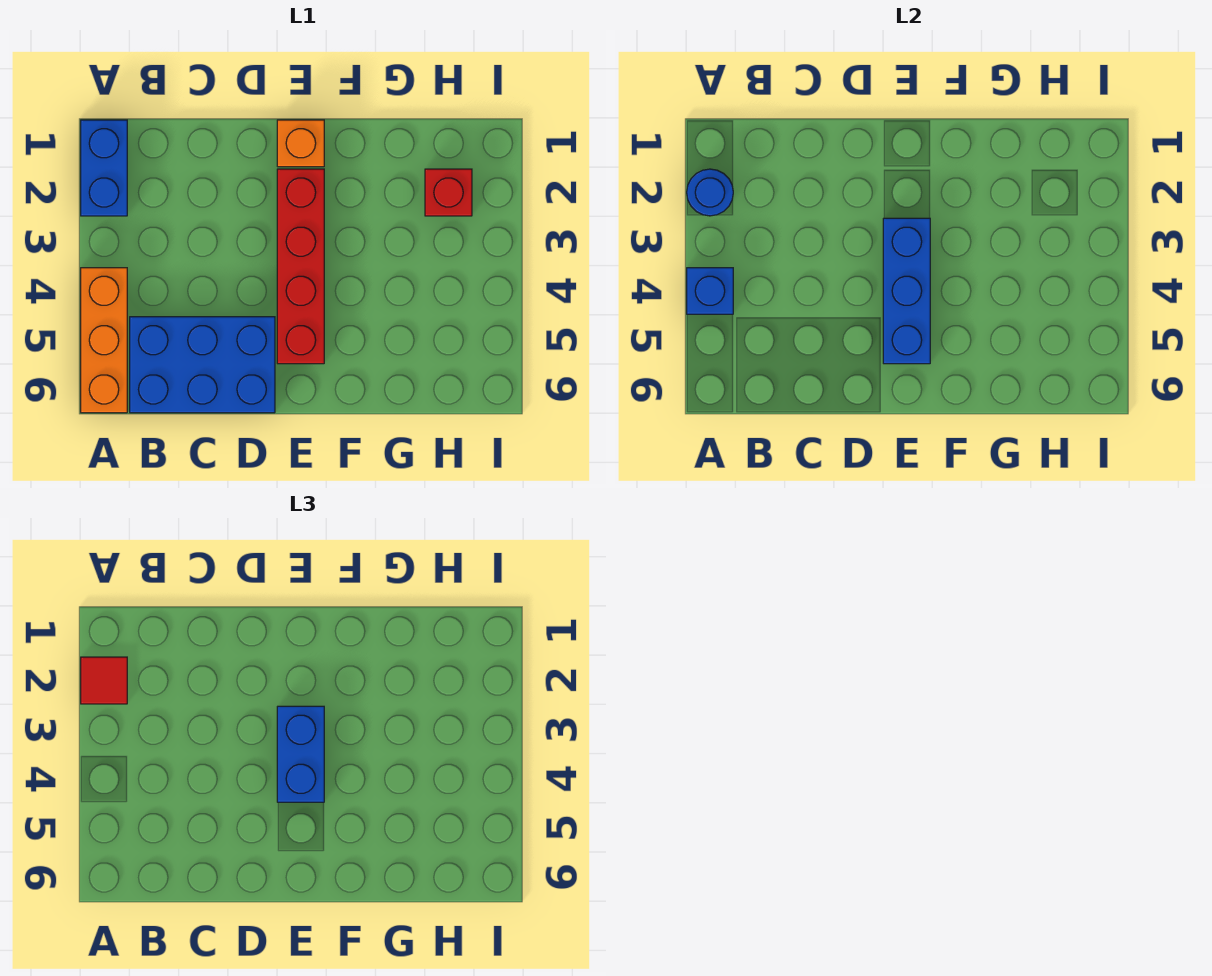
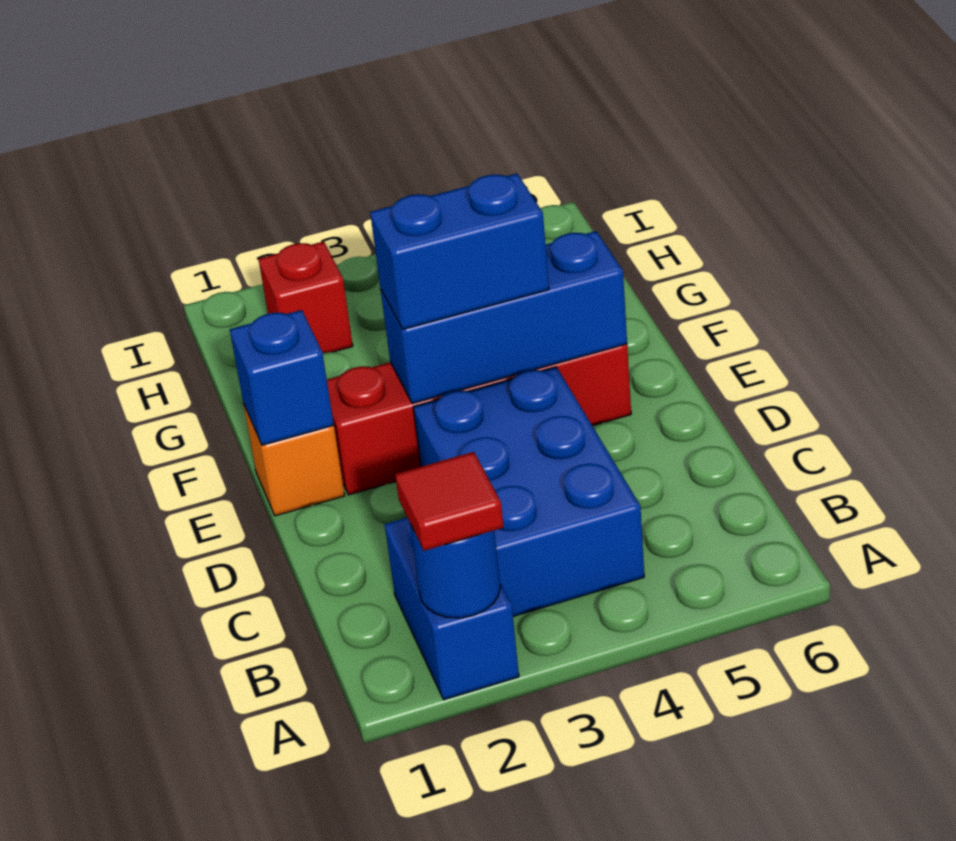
blue 1x2 brick [81,120,127,216] -> blue 1x2 brick turned to [385,518,519,700]
orange 1x3 brick [81,268,127,413] -> none
blue 1x1 brick [687,268,733,314] -> blue 1x1 brick moved to [230,310,334,445]
blue 2x3 brick [130,317,275,413] -> blue 2x3 brick moved to [413,367,644,616]

